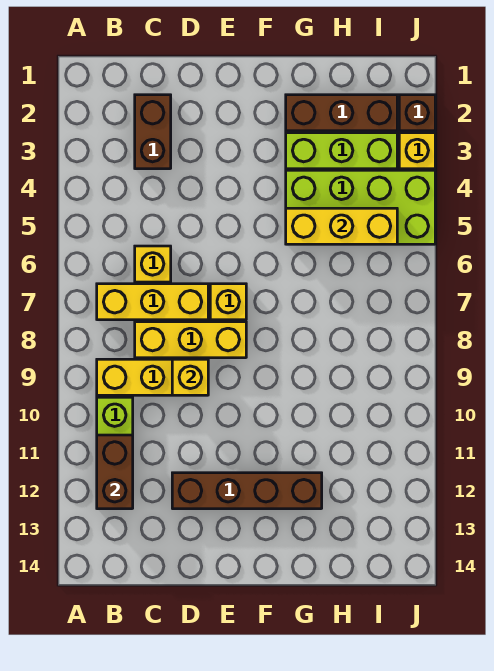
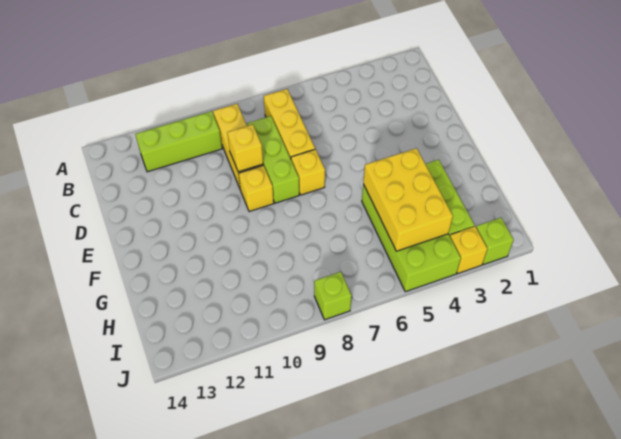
brown 1x2 brick [97,435,133,509] -> none
brown 1x2 brick [135,95,171,169] -> none
yellow 1x1 brick [135,246,171,282] -> yellow 1x1 brick moved to [239,165,274,212]
yellow 1x3 brick [135,322,246,358] -> lime 1x3 brick [247,116,299,203]
brown 1x4 brick [172,473,322,509] -> none
brown 1x3 brick [286,95,397,131] -> none
yellow 1x3 brick [286,208,397,244] -> yellow 2x3 brick [363,148,453,251]
brown 1x1 brick [399,95,435,131] -> lime 1x1 brick [476,218,514,264]
none -> lime 1x1 brick [314,272,352,320]

